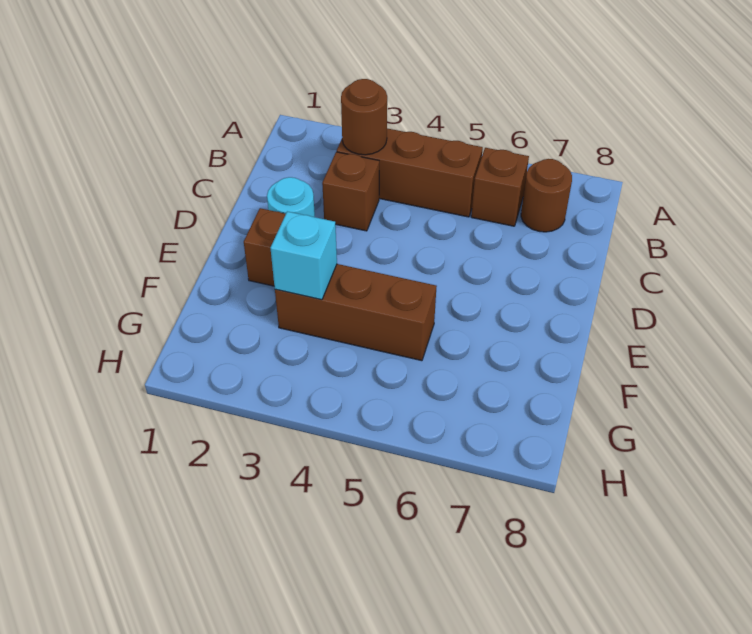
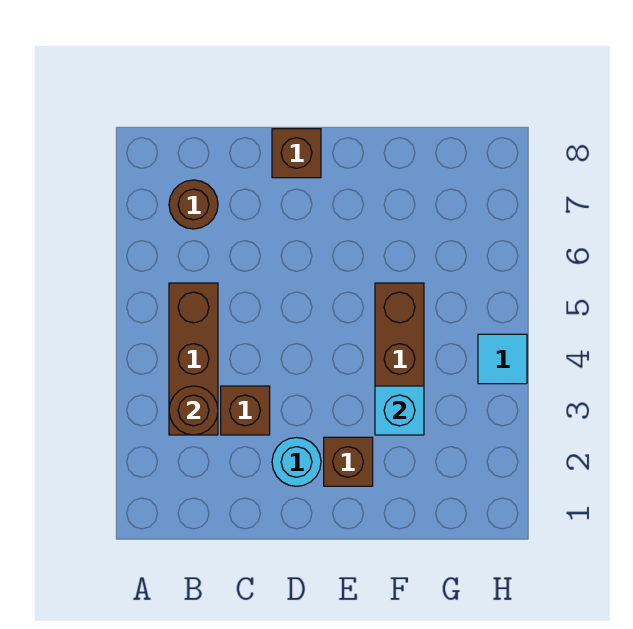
brown 1x1 brick [471,148,529,226] -> brown 1x1 brick moved to [272,129,321,178]
none -> cyan 1x1 tile [478,334,527,384]

